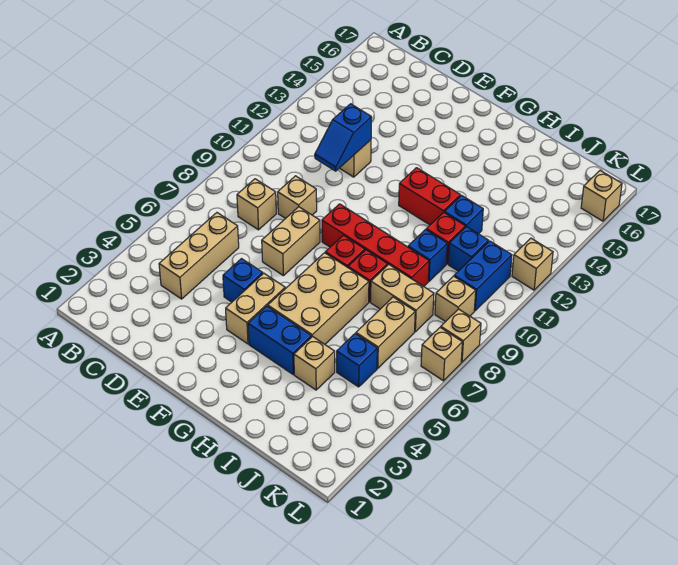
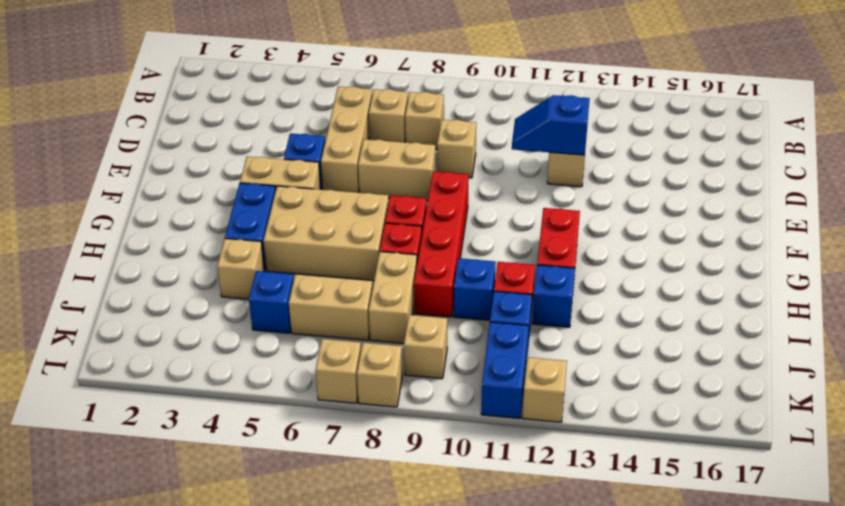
tan 1x3 brick [159,213,239,299] -> tan 1x3 brick turned to [321,86,372,193]
blue 1x2 brick [454,241,512,311] -> blue 1x2 brick turned to [481,322,529,418]
tan 1x1 brick [581,171,622,221] -> tan 1x1 brick moved to [369,89,408,143]

